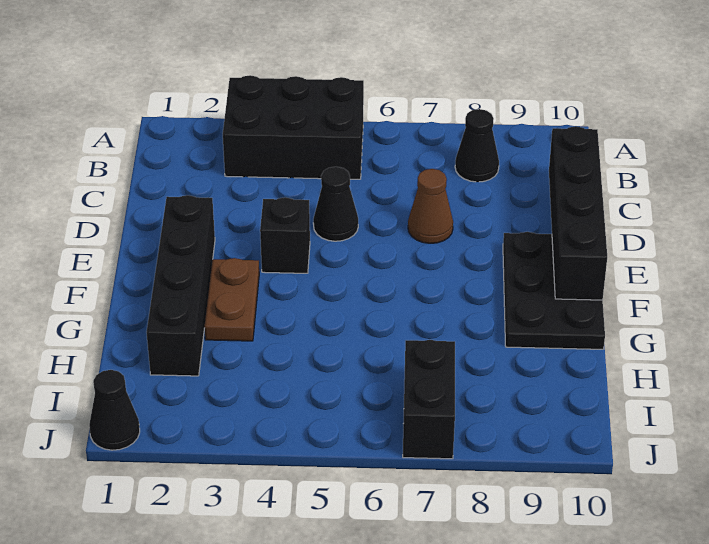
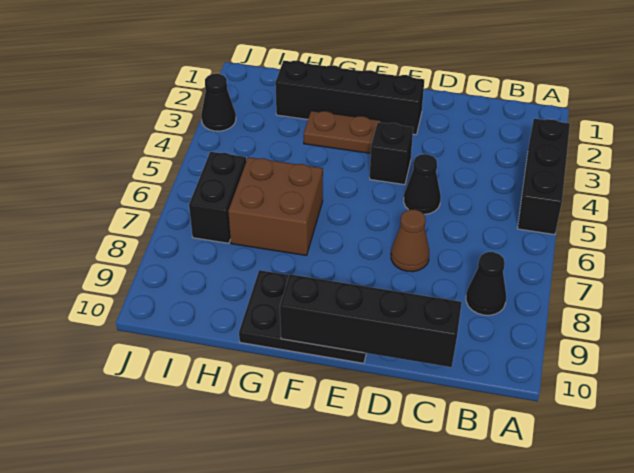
black 2x3 brick [223,75,364,179] -> black 1x3 brick [518,119,570,235]
none -> brown 2x2 brick [228,157,323,256]
black 1x2 brick [403,340,455,459] -> black 1x2 brick turned to [189,152,246,243]
black 1x1 cone [89,370,140,450] -> black 1x1 cone moved to [201,74,236,131]

